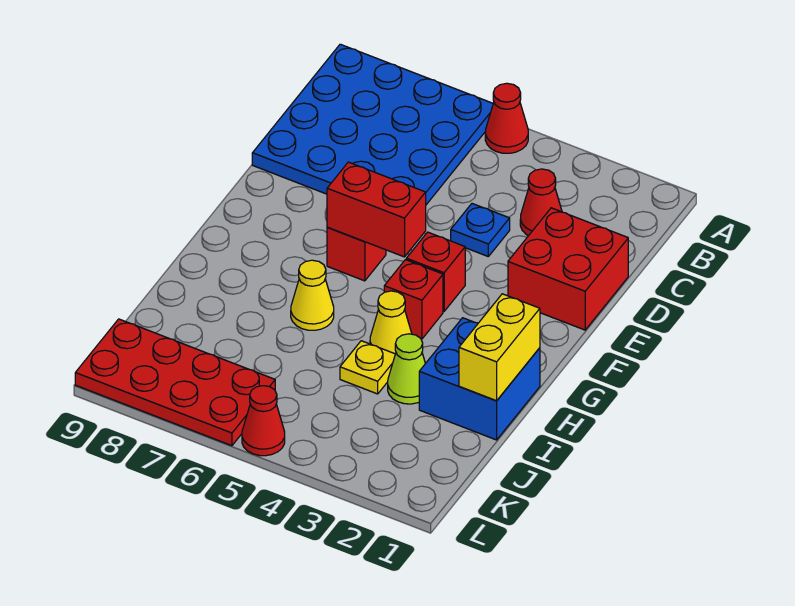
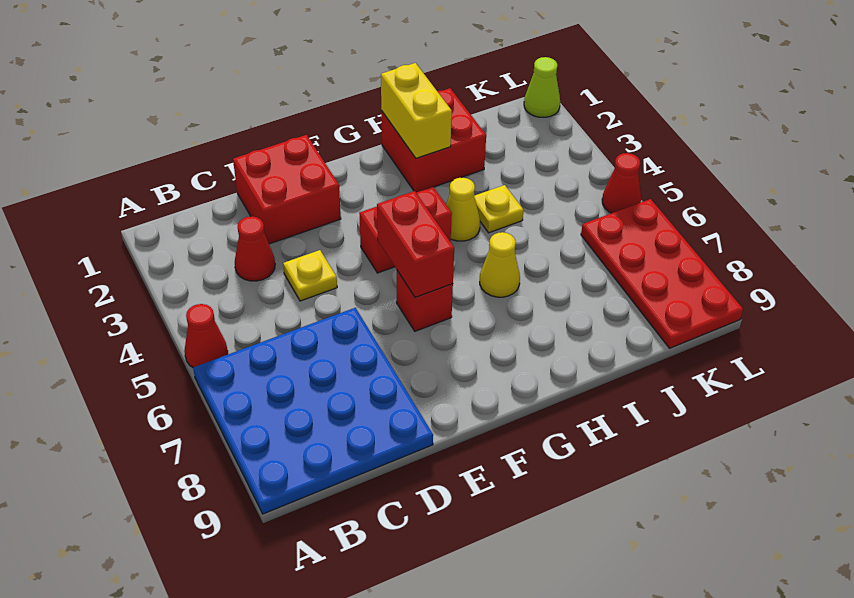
blue 1x1 plate [451,204,510,256] -> yellow 1x1 plate [283,250,337,301]
blue 2x2 brick [419,318,540,440] -> red 2x2 brick [381,88,486,193]
yellow 1x2 brick [459,294,540,401] -> yellow 1x2 brick turned to [381,63,452,158]
lime 1x1 cone [388,334,425,404] -> lime 1x1 cone moved to [524,57,560,117]

